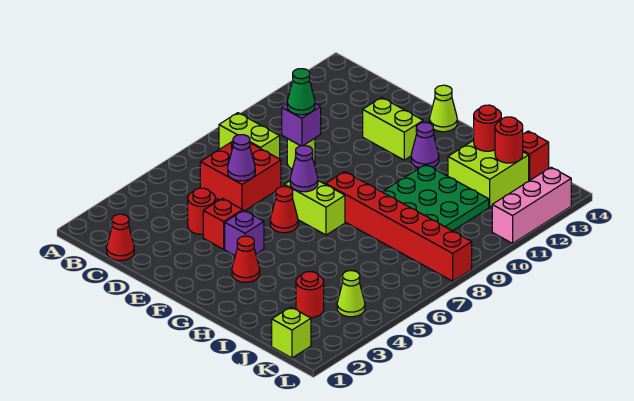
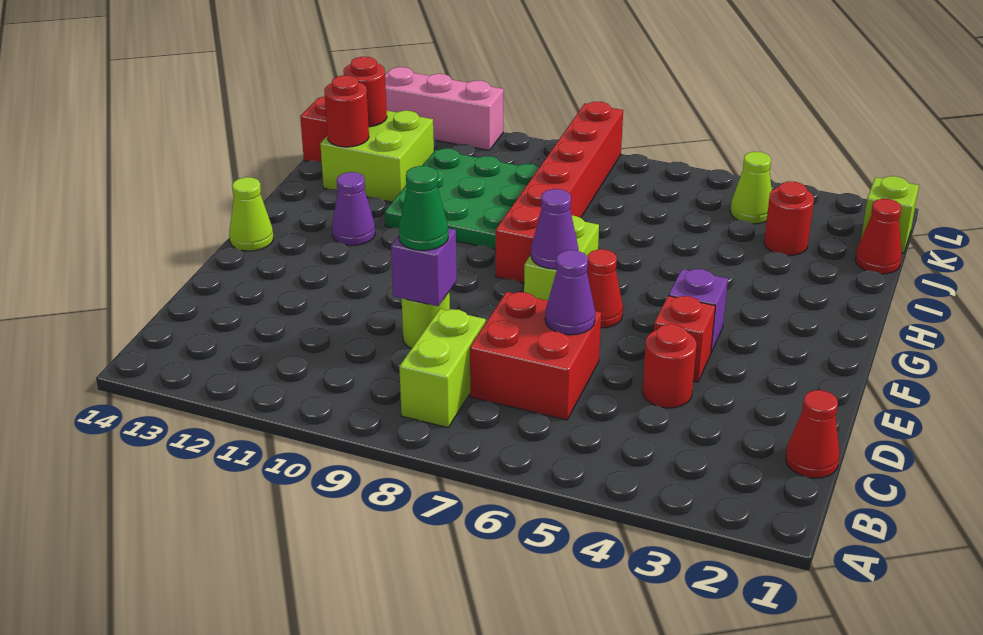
lime 1x2 brick [363,97,423,160] -> none
red 1x1 cone [232,236,260,282] -> red 1x1 cone moved to [855,199,901,274]

